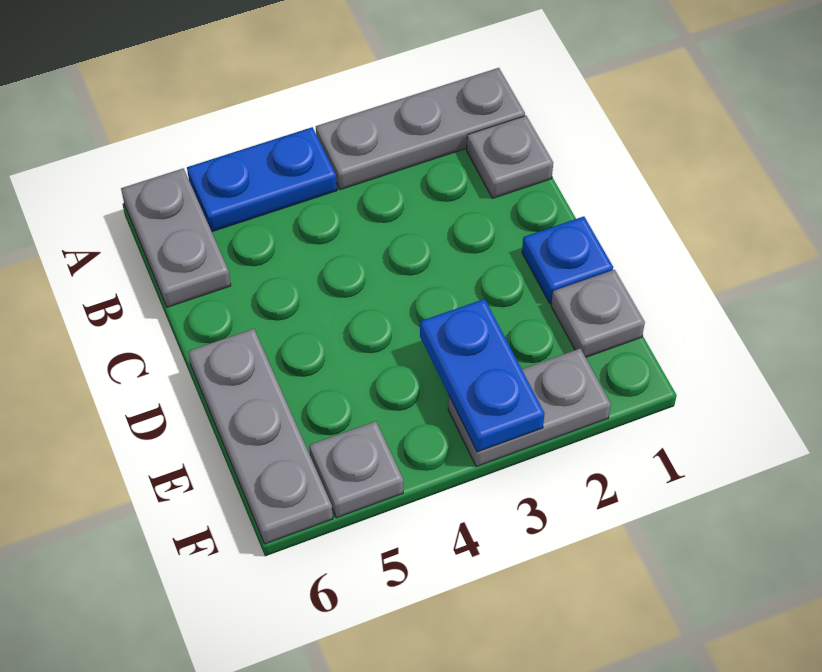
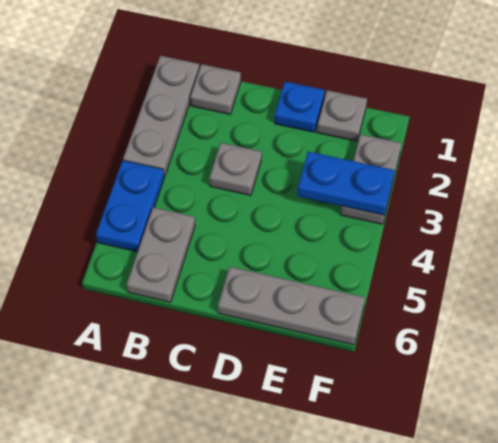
grey 1x2 plate [121,168,231,307] -> grey 1x2 plate turned to [127,207,195,302]
grey 1x1 plate [309,421,403,518] -> grey 1x1 plate moved to [209,143,262,195]

